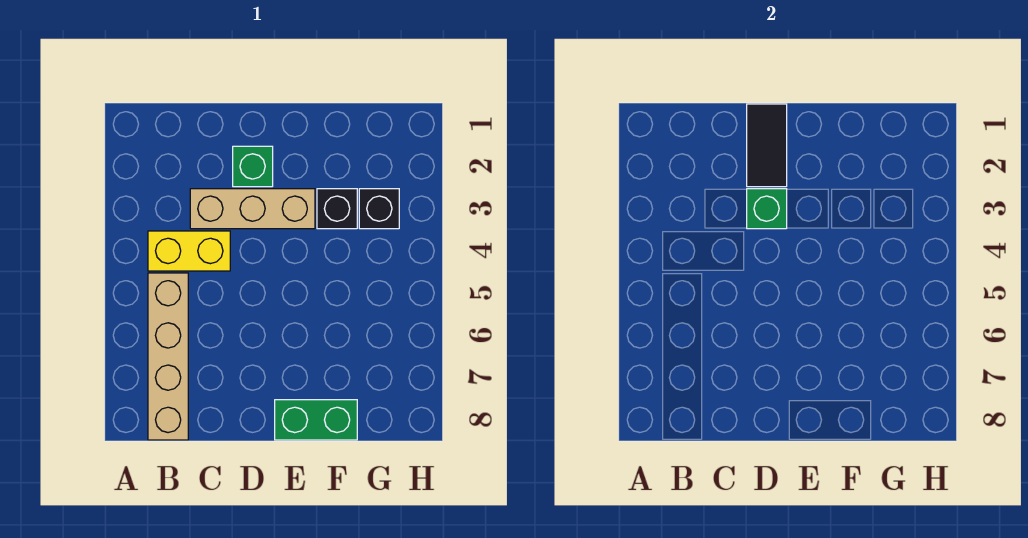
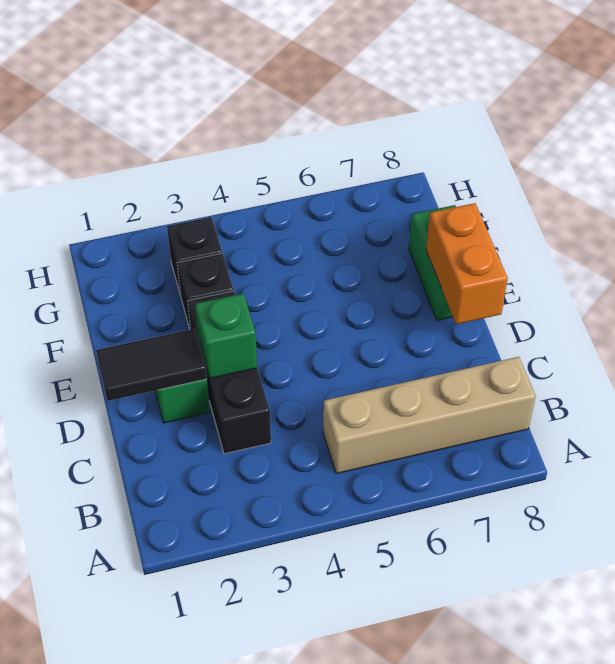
yellow 1x2 brick [148,231,230,271] -> none
tan 1x3 brick [190,189,315,229] -> black 1x3 brick [188,291,271,454]
none -> orange 1x2 brick [426,203,508,324]

